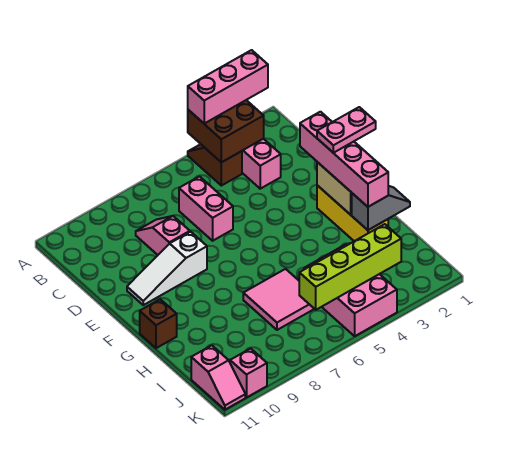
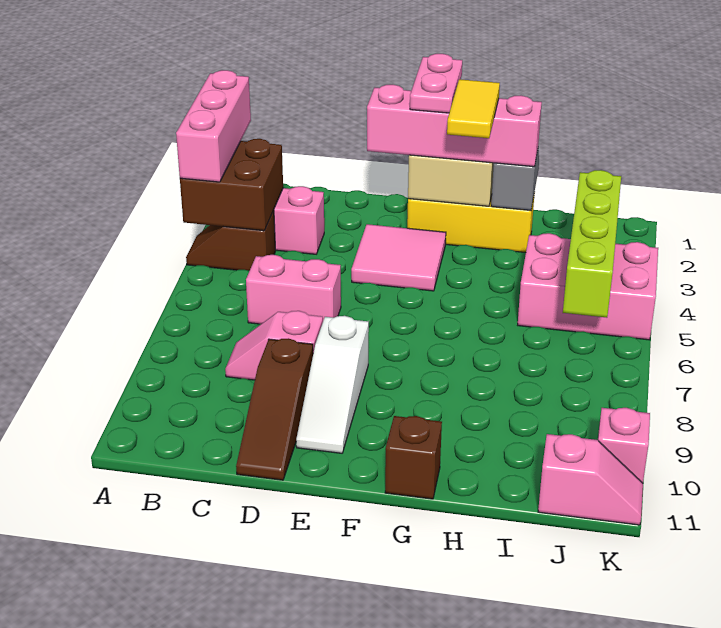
none -> brown 1x3 slope [236,338,313,480]
none -> yellow 1x2 tile [447,79,500,138]
pink 2x2 tile [243,269,314,330] -> pink 2x2 tile moved to [351,224,446,291]

